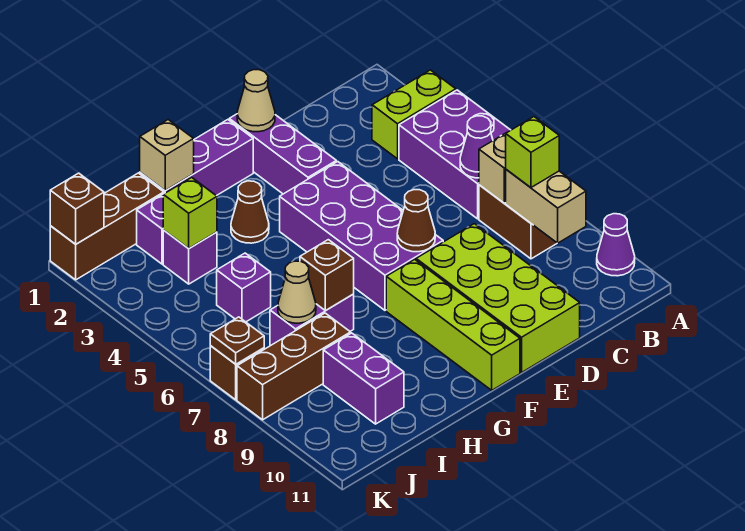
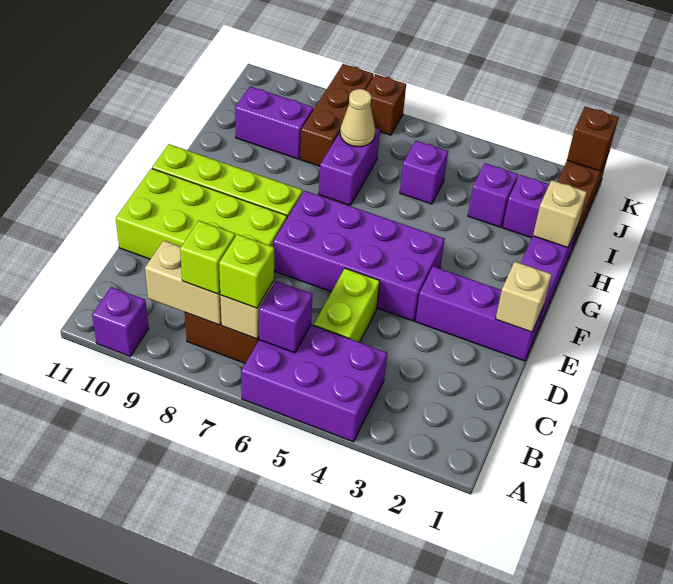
lime 1x2 brick [372,70,456,159] -> lime 1x2 brick moved to [314,268,380,342]
purple 1x1 cone [597,214,635,276] -> purple 1x1 brick [92,287,149,356]
purple 1x1 cone [460,116,493,178] -> purple 1x1 brick [259,281,312,353]
tan 1x1 cone [237,70,275,132] -> tan 1x1 brick [496,262,552,332]
brown 1x1 cone [397,190,435,252] -> none
brown 1x1 cone [231,181,269,243] -> none
brown 1x1 brick [300,240,354,311] -> none
lime 1x1 brick [163,177,217,248] -> lime 1x1 brick moved to [219,234,274,308]
brown 1x1 plate [210,317,264,364] -> none

